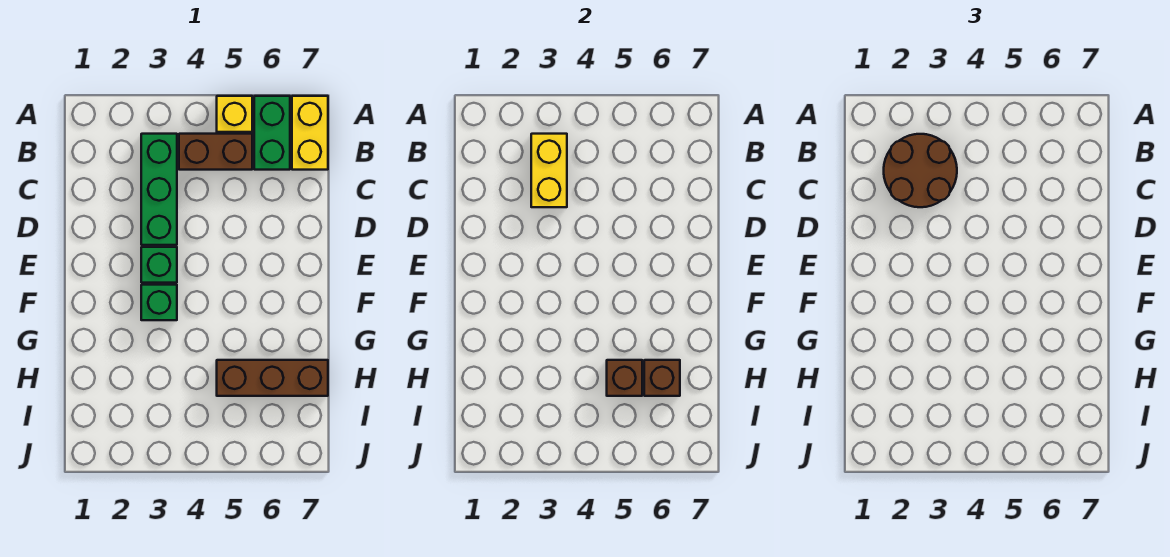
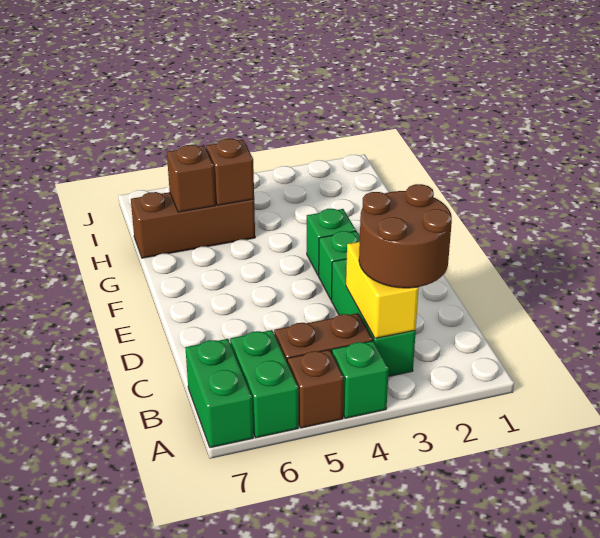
none -> green 1x1 brick [332,341,389,418]
yellow 1x1 brick [217,96,252,132] -> brown 1x1 brick [287,350,344,428]
yellow 1x2 brick [292,96,328,170] -> green 1x2 brick [185,339,253,448]

